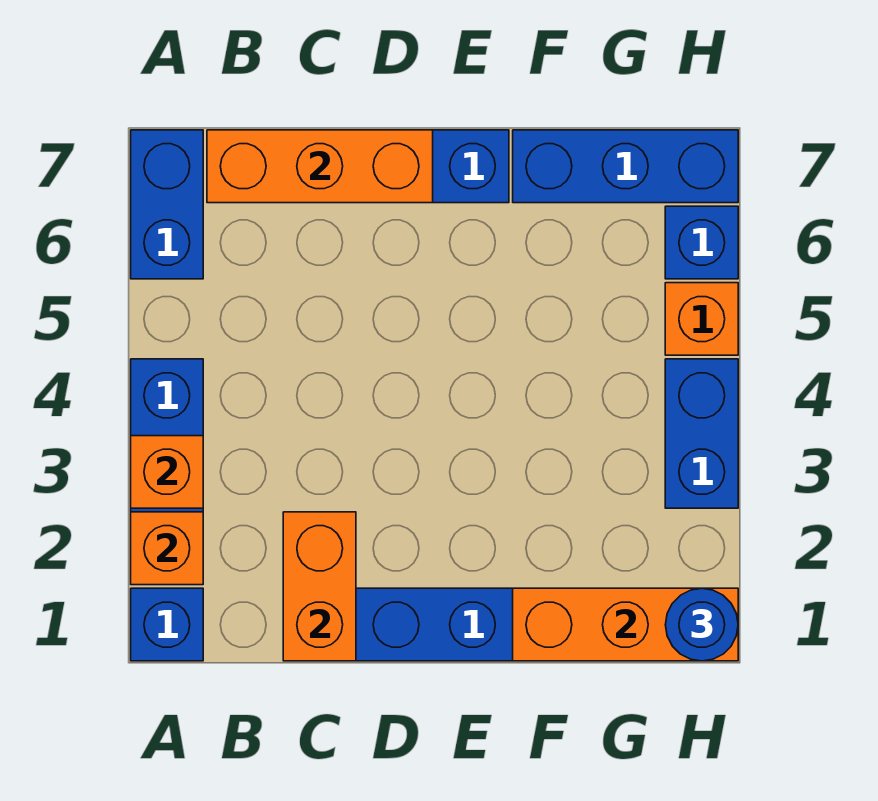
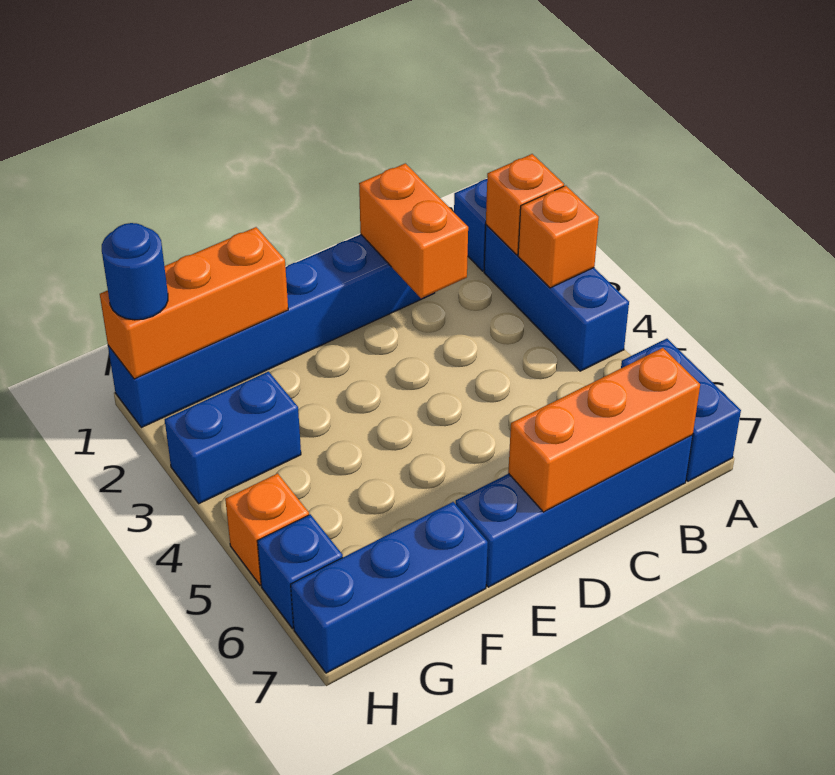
blue 1x2 brick [665,359,738,508] -> blue 1x2 brick turned to [165,372,301,504]

